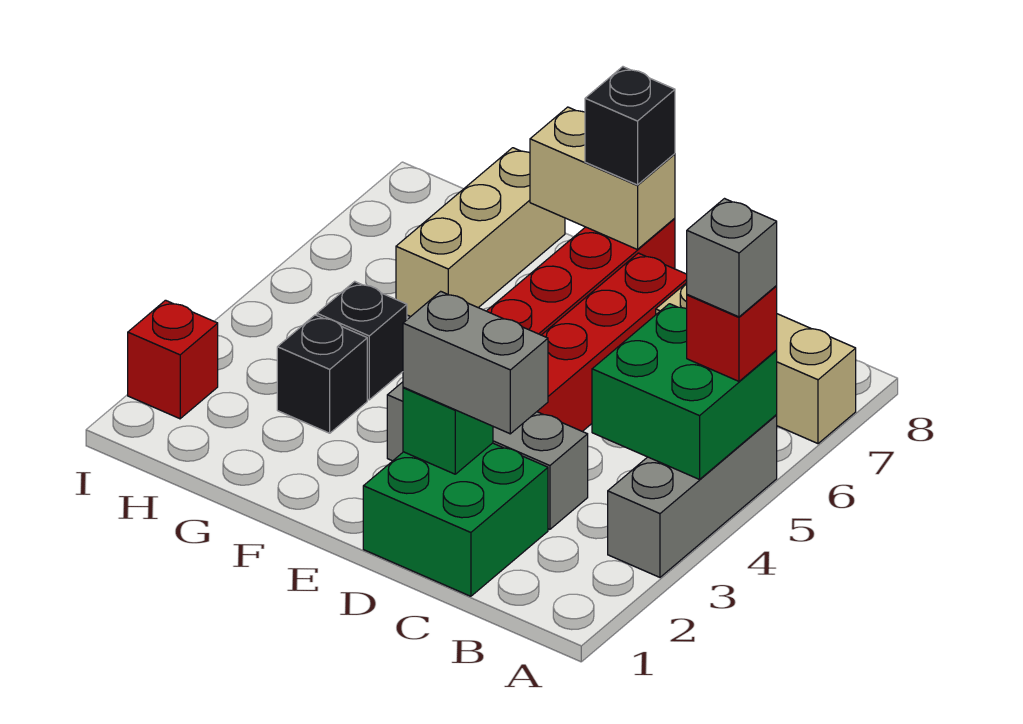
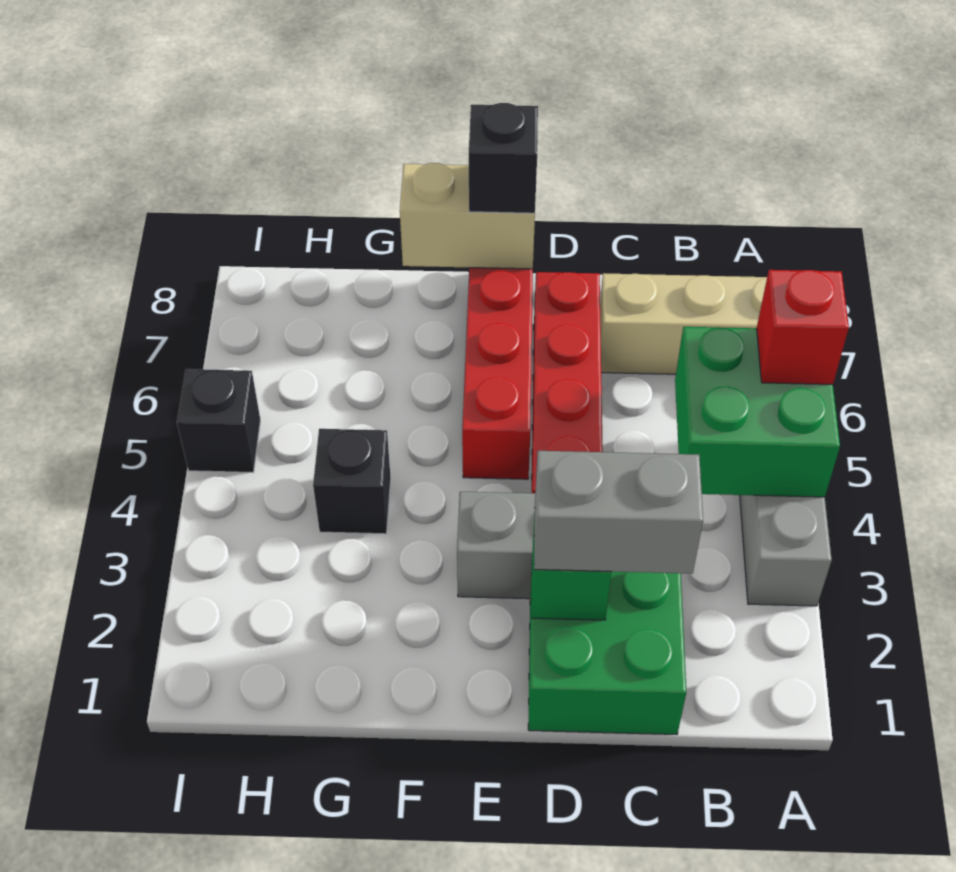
grey 1x1 brick [687,199,777,317] -> none
black 1x1 brick [277,315,367,433] -> black 1x1 brick moved to [177,369,260,473]
tan 1x3 brick [396,148,565,317] -> none
red 1x1 brick [128,300,218,419] -> none

